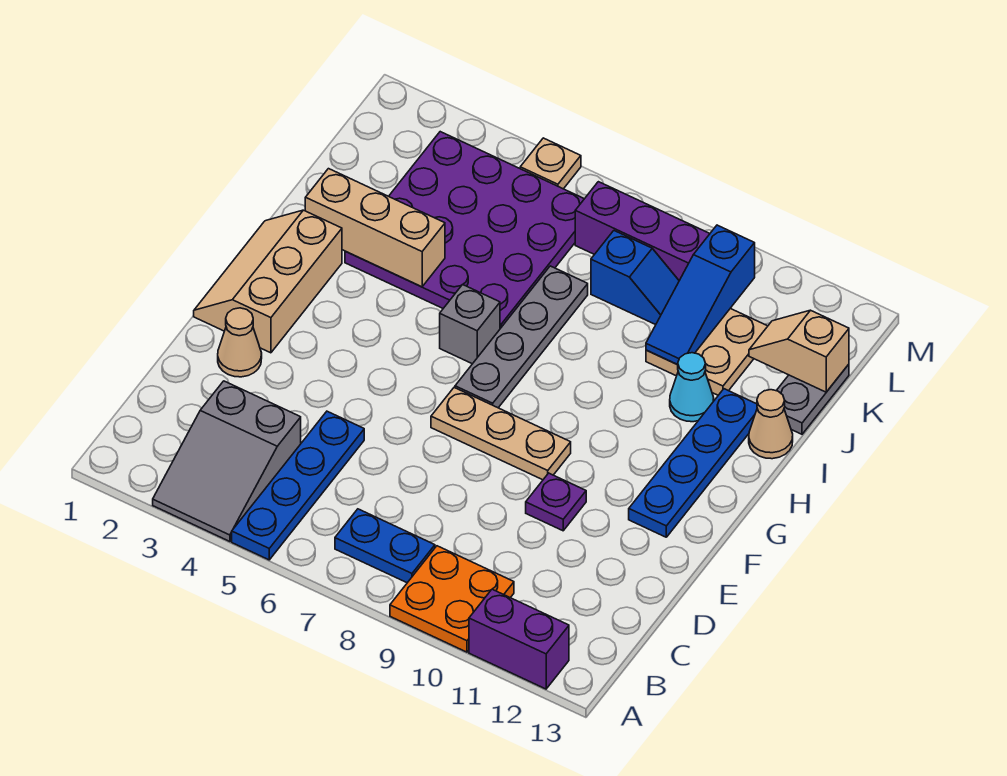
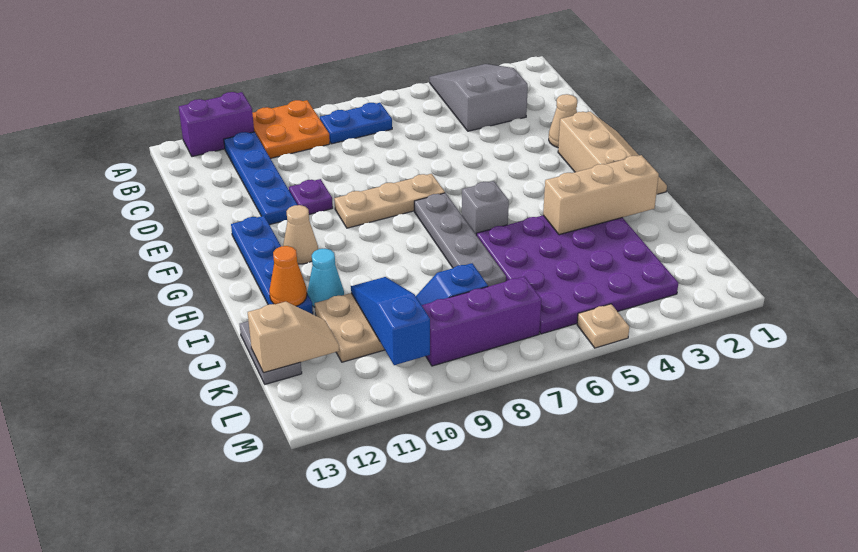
blue 1x4 plate [232,411,364,560] -> blue 1x4 plate moved to [224,132,297,225]
none -> orange 1x1 cone [269,246,307,306]
tan 1x1 cone [749,390,793,459] -> tan 1x1 cone moved to [283,205,318,264]

